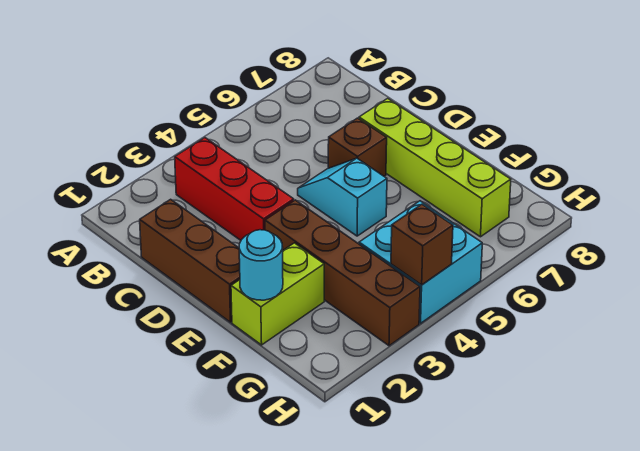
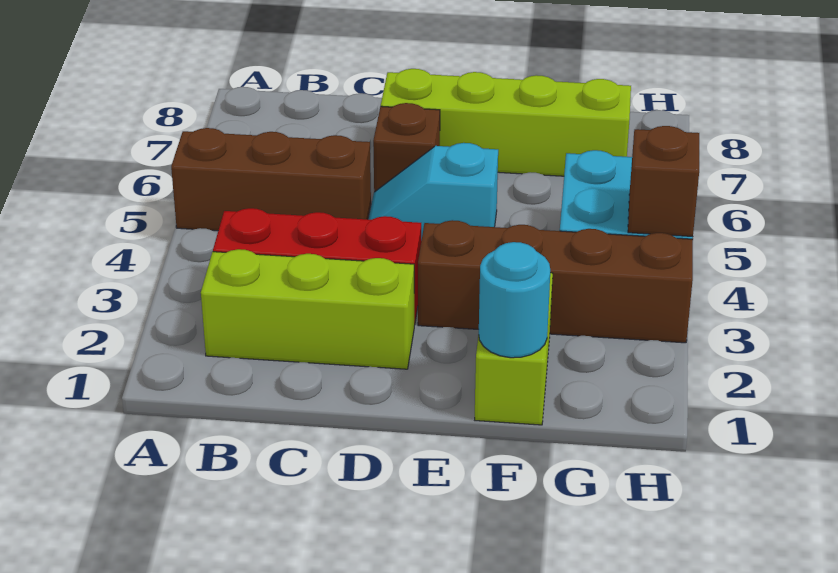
none -> lime 1x3 brick [201,249,414,369]
brown 1x3 brick [140,199,240,322] -> brown 1x3 brick moved to [171,128,371,231]

